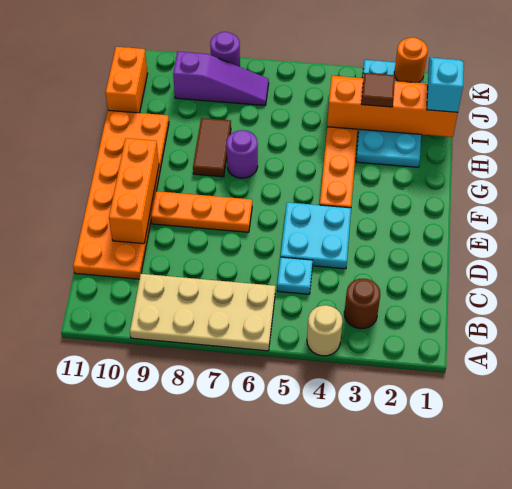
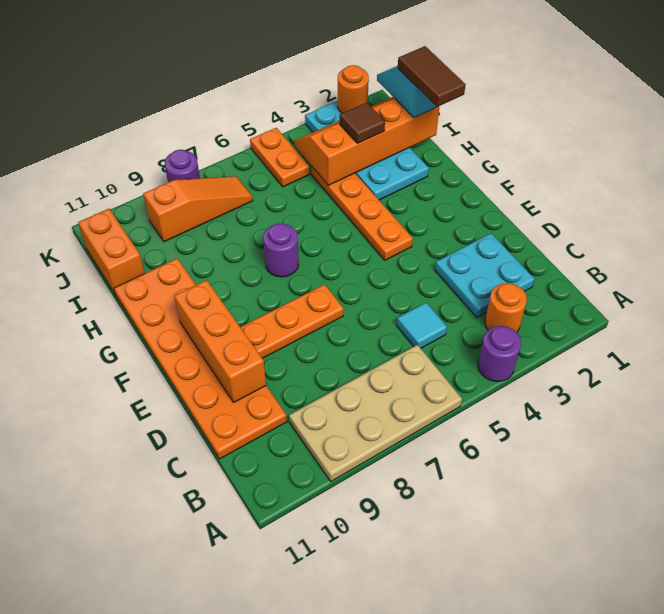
tan 1x1 round brick [307,305,343,356] -> purple 1x1 round brick [478,326,521,382]
brown 1x1 round brick [344,279,380,329] -> orange 1x1 round brick [485,283,527,332]
cyan 1x1 plate [277,257,313,294] -> cyan 1x1 tile [397,303,447,348]
cyan 2x2 plate [281,202,351,269] -> cyan 2x2 plate moved to [435,233,534,317]
brown 1x2 tile [193,118,231,177] -> brown 1x2 tile moved to [398,46,466,107]
none -> orange 1x2 plate [250,128,310,187]
purple 1x3 slope [173,52,269,105] -> orange 1x3 slope [143,176,253,242]

